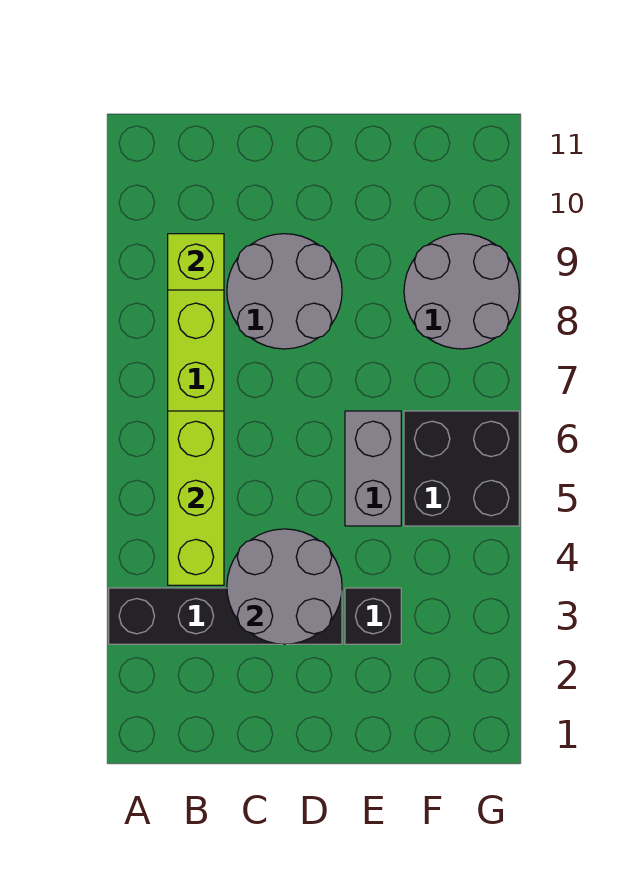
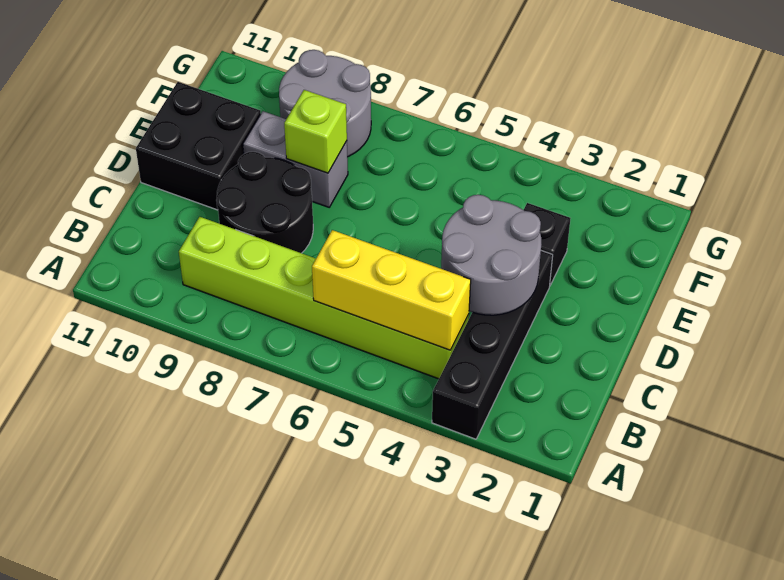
lime 1x3 brick [168,411,224,585] -> yellow 1x3 brick [312,230,471,350]
lime 1x1 brick [168,234,224,290] -> lime 1x1 brick moved to [284,90,347,173]
grey 2x2 round brick [227,234,342,349] -> black 2x2 round brick [216,152,313,253]
grey 1x2 brick [345,411,401,526] -> grey 1x2 brick moved to [243,111,348,207]
black 2x2 brick [404,411,519,526] -> black 2x2 brick moved to [136,82,261,210]

